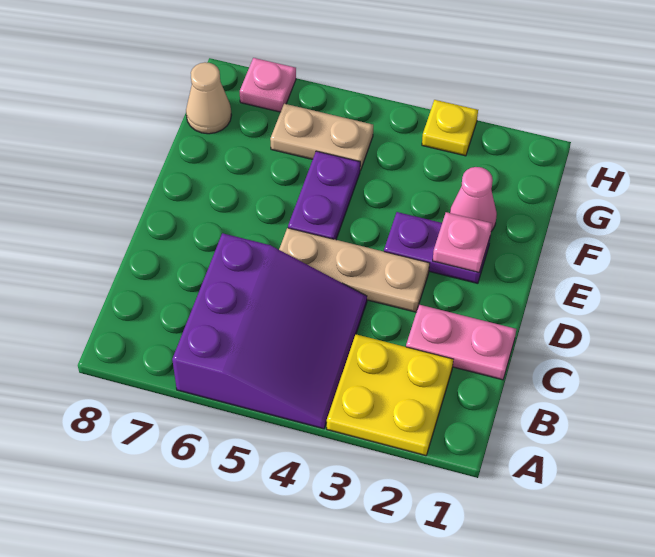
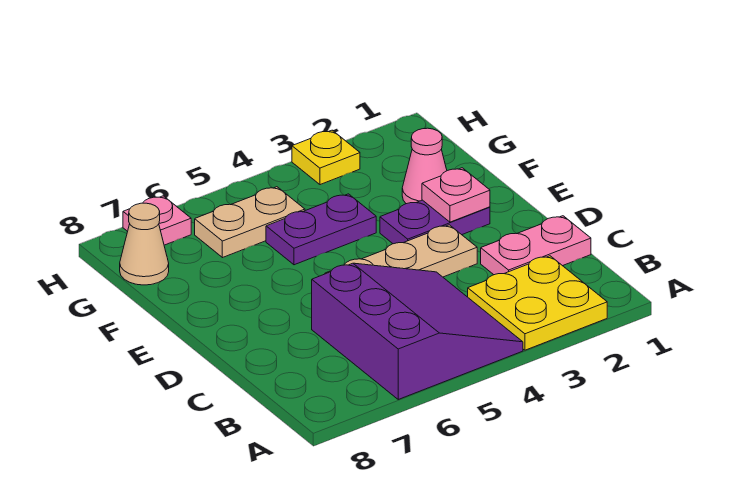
purple 1x2 plate [288,151,360,240] -> purple 1x2 plate turned to [266,194,376,265]

